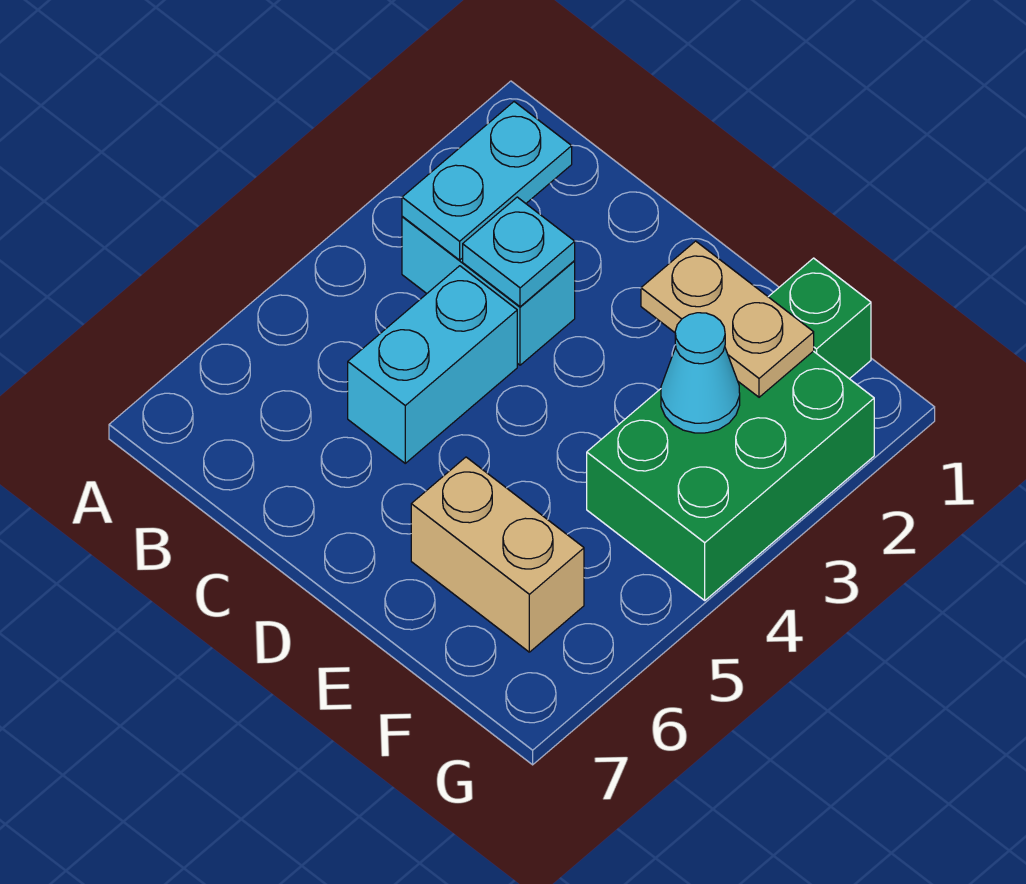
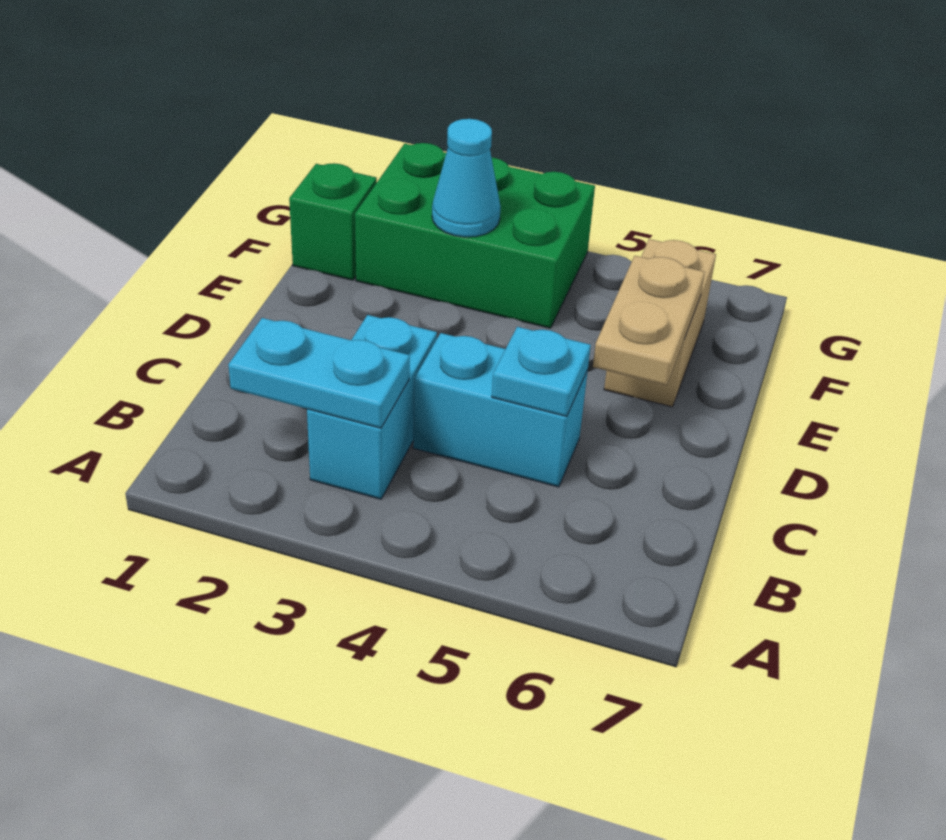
cyan 1x1 plate [463,197,575,307] -> cyan 1x1 plate moved to [492,327,591,416]
tan 1x2 plate [641,241,814,397] -> tan 1x2 plate moved to [593,256,705,385]

